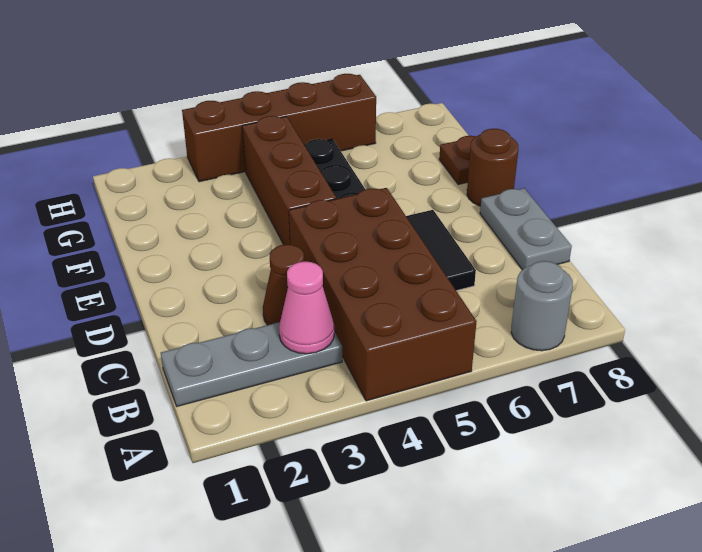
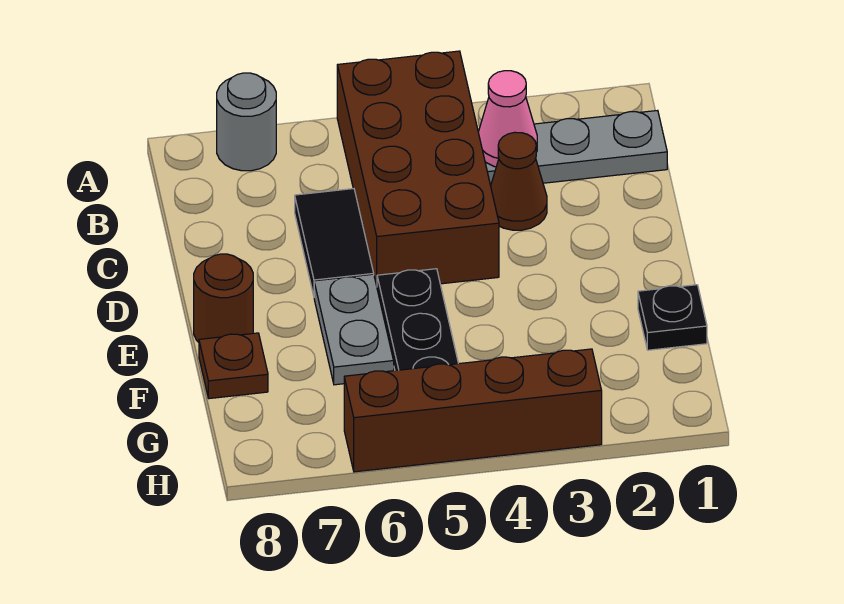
grey 1x2 plate [480,188,572,270] -> grey 1x2 plate moved to [314,276,394,385]
brown 1x3 brick [242,116,336,245] -> none
none -> black 1x1 plate [638,285,707,350]

